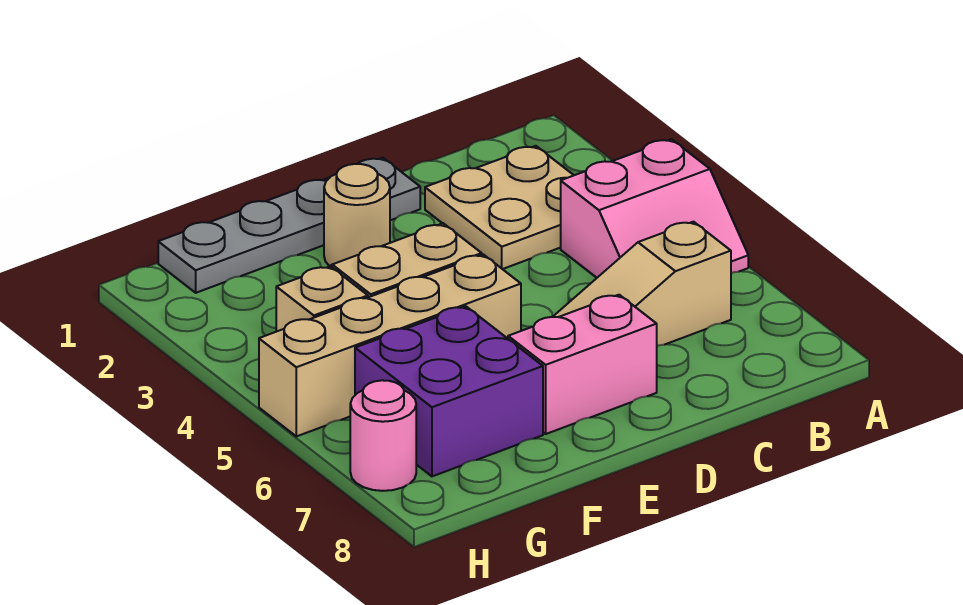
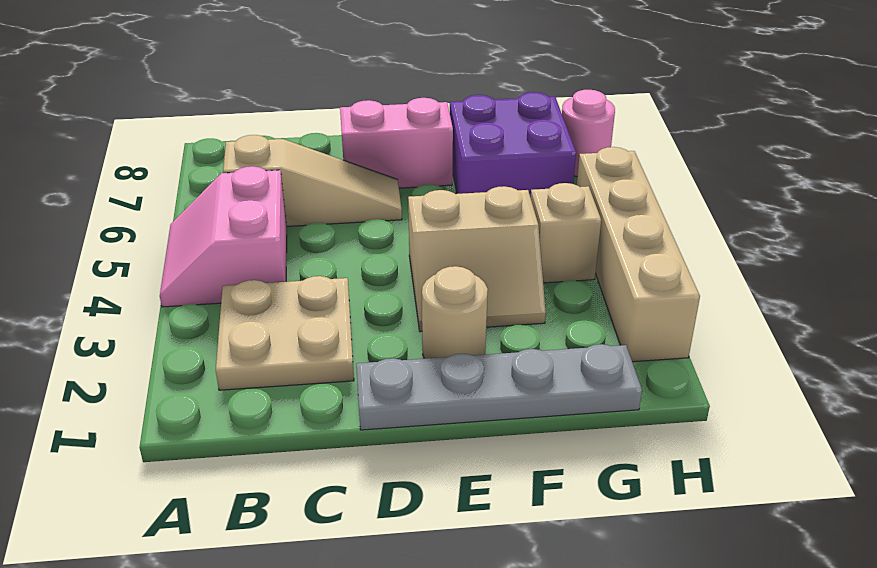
pink 2x2 slope [561,139,748,278] -> pink 2x2 slope turned to [160,166,287,307]
tan 1x4 brick [259,255,521,436] -> tan 1x4 brick turned to [577,147,700,362]

